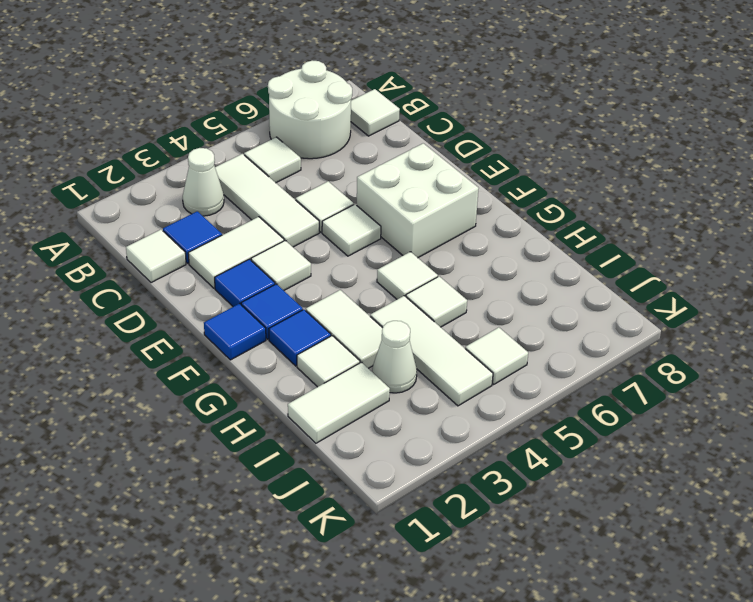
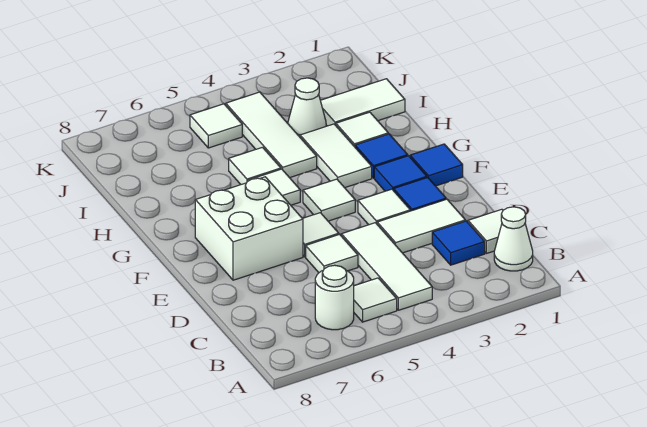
white 2x2 round brick [268,60,352,159] -> white 1x1 round brick [315,265,354,330]
white 1x1 cone [183,148,224,216] -> white 1x1 cone moved to [494,207,533,271]
white 1x1 tile [351,89,400,136] -> white 1x1 tile moved to [303,179,355,221]

